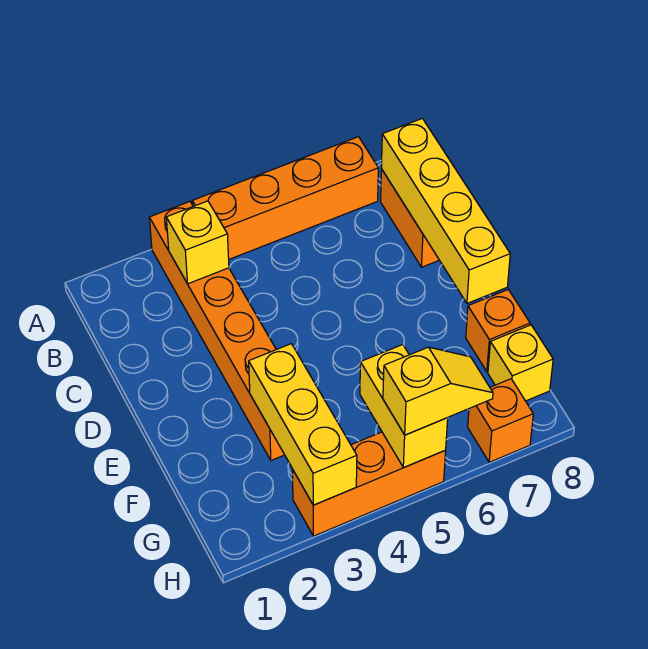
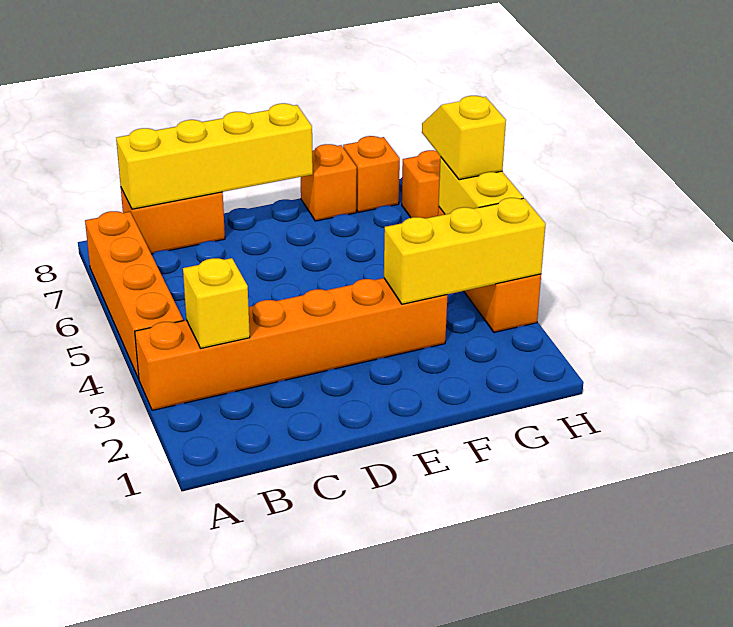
yellow 1x2 brick [360,345,448,467] -> yellow 1x2 brick turned to [438,157,524,214]
yellow 1x1 brick [488,325,553,401] -> orange 1x1 brick [343,136,400,212]

